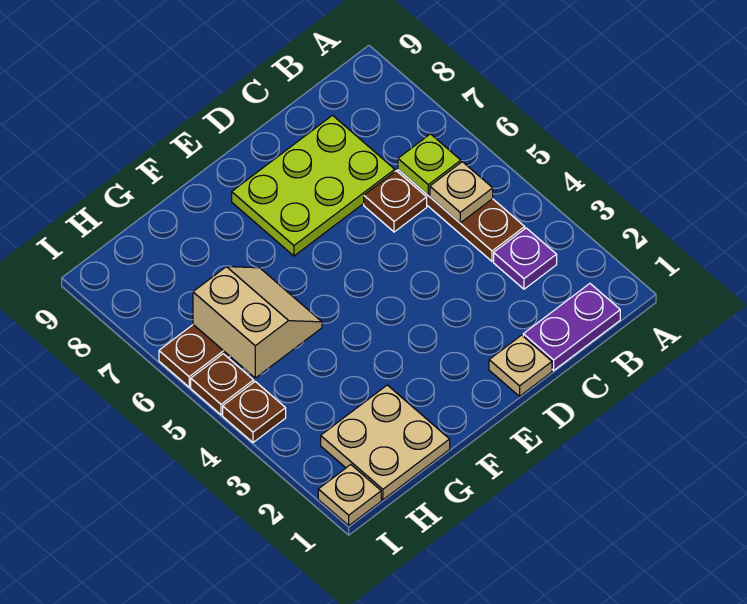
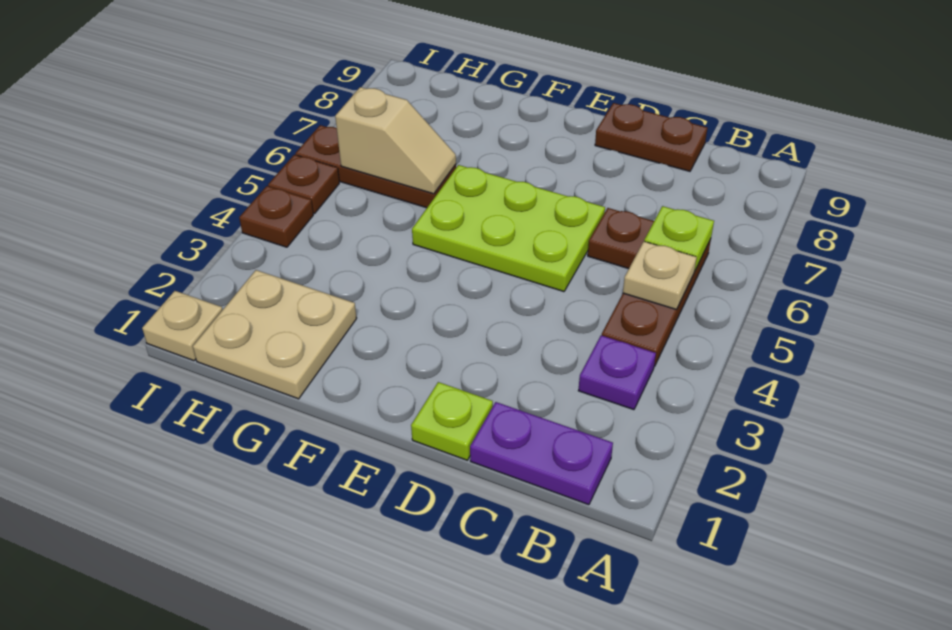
lime 2x3 plate [232,115,395,256] -> lime 2x3 plate moved to [412,165,605,292]
none -> brown 1x2 plate [595,103,707,171]
tan 1x1 plate [489,335,552,396] -> lime 1x1 plate [411,382,493,460]
tan 2x2 slope [193,267,322,378] -> tan 1x2 slope [335,87,456,194]

